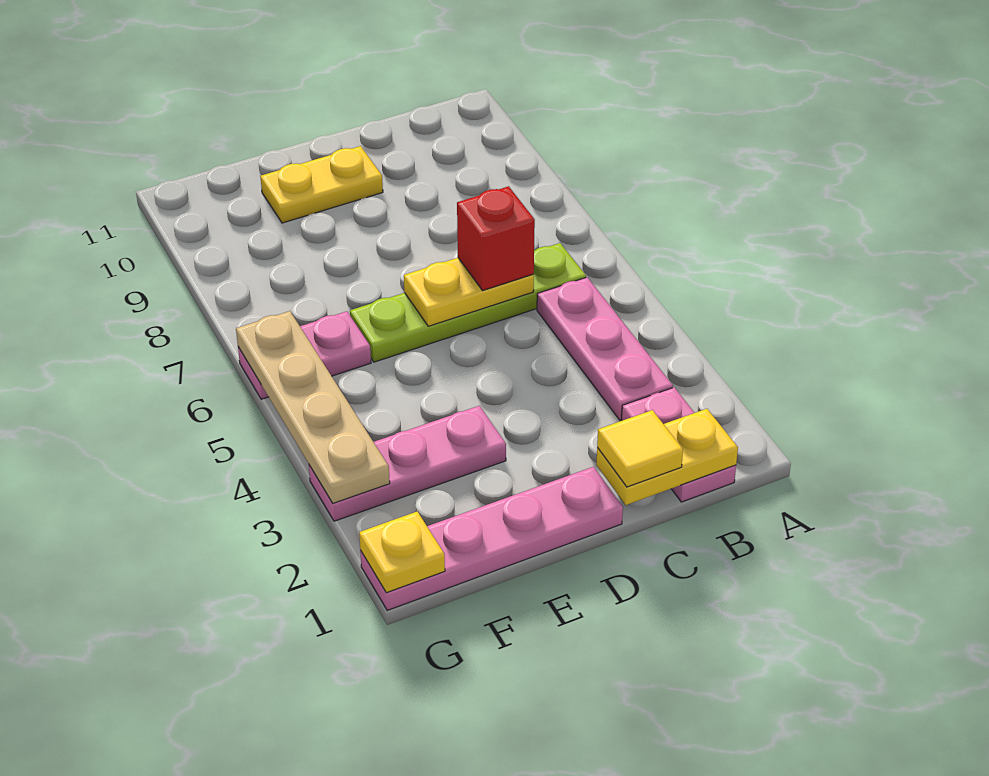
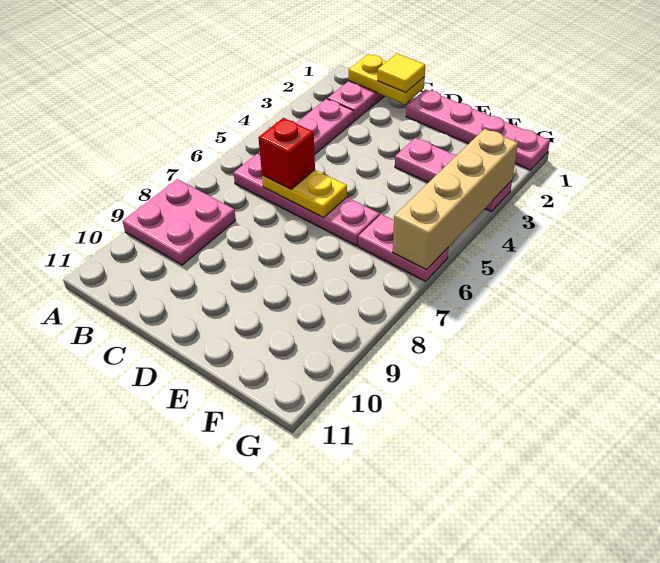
none -> pink 2x2 plate [123,179,236,265]
lime 1x4 plate [350,243,586,362] -> pink 1x4 plate [234,154,380,246]
yellow 1x2 plate [260,146,383,223] -> none
yellow 1x1 plate [359,512,445,593] -> none
tan 1x4 plate [236,311,390,503] -> tan 1x4 brick [393,129,518,270]

